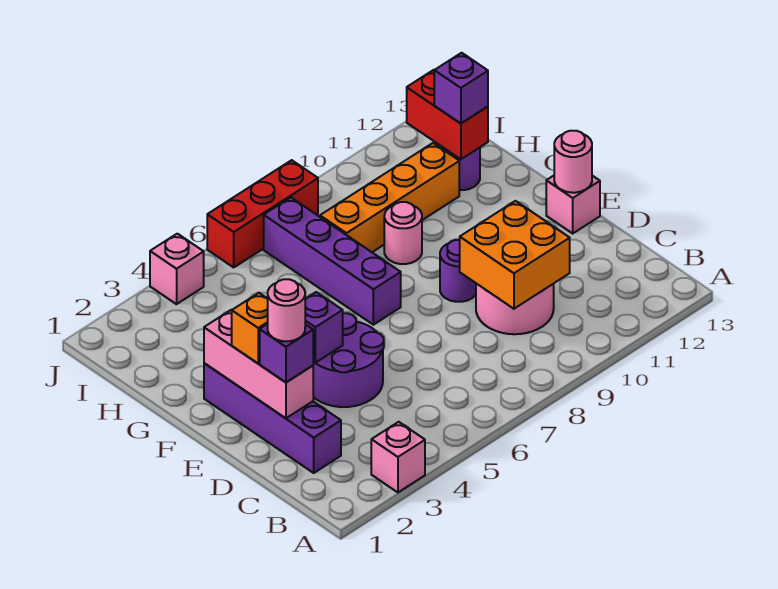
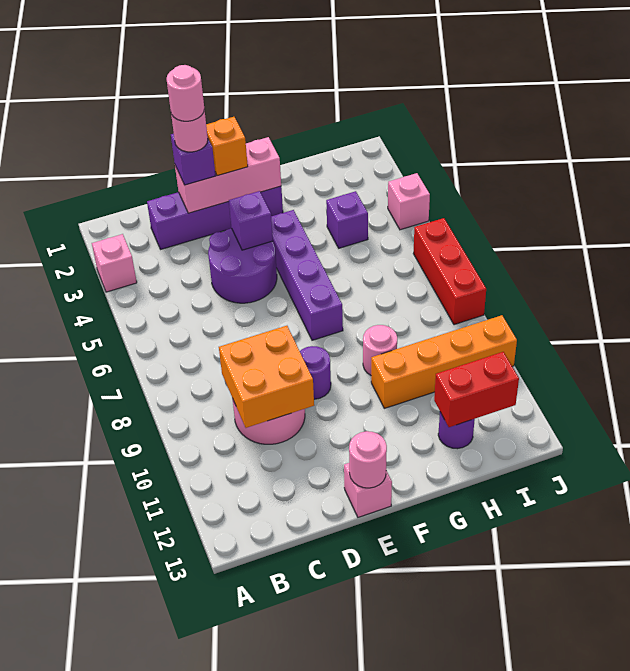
none -> pink 1x1 round brick [167,65,204,121]
purple 1x4 brick [264,198,401,325] -> purple 1x4 brick turned to [271,210,343,340]
orange 1x4 brick [320,143,459,252] -> orange 1x4 brick turned to [371,315,517,408]
purple 1x1 brick [434,53,488,123] -> purple 1x1 brick moved to [326,191,368,248]

